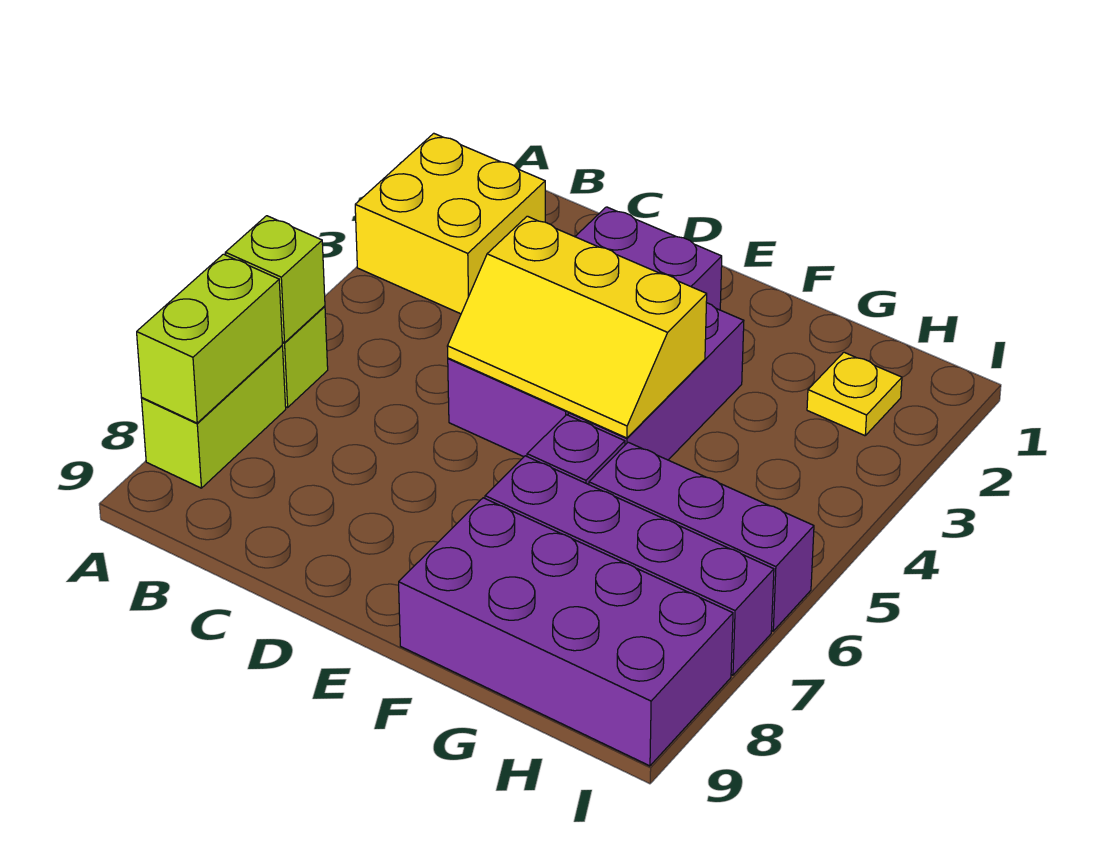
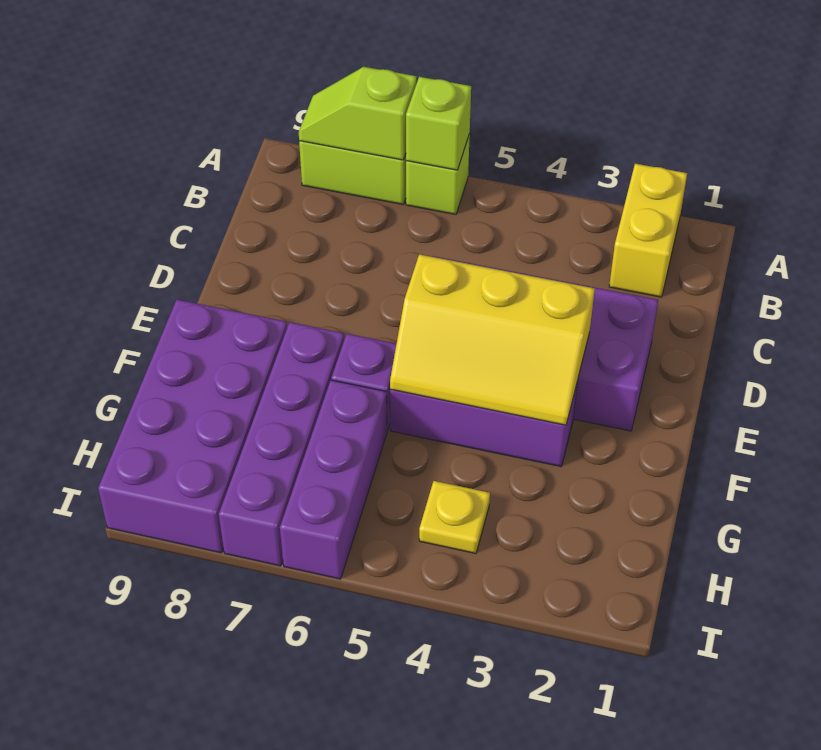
yellow 2x2 brick [355,133,545,314] -> yellow 1x2 brick [609,164,687,297]
lime 1x2 brick [137,254,282,423] -> lime 1x2 slope [299,67,417,160]
yellow 2x3 slope [447,216,707,438] -> yellow 2x3 slope turned to [390,254,595,425]
yellow 1x1 plate [807,352,902,436] -> yellow 1x1 plate moved to [419,481,490,553]

